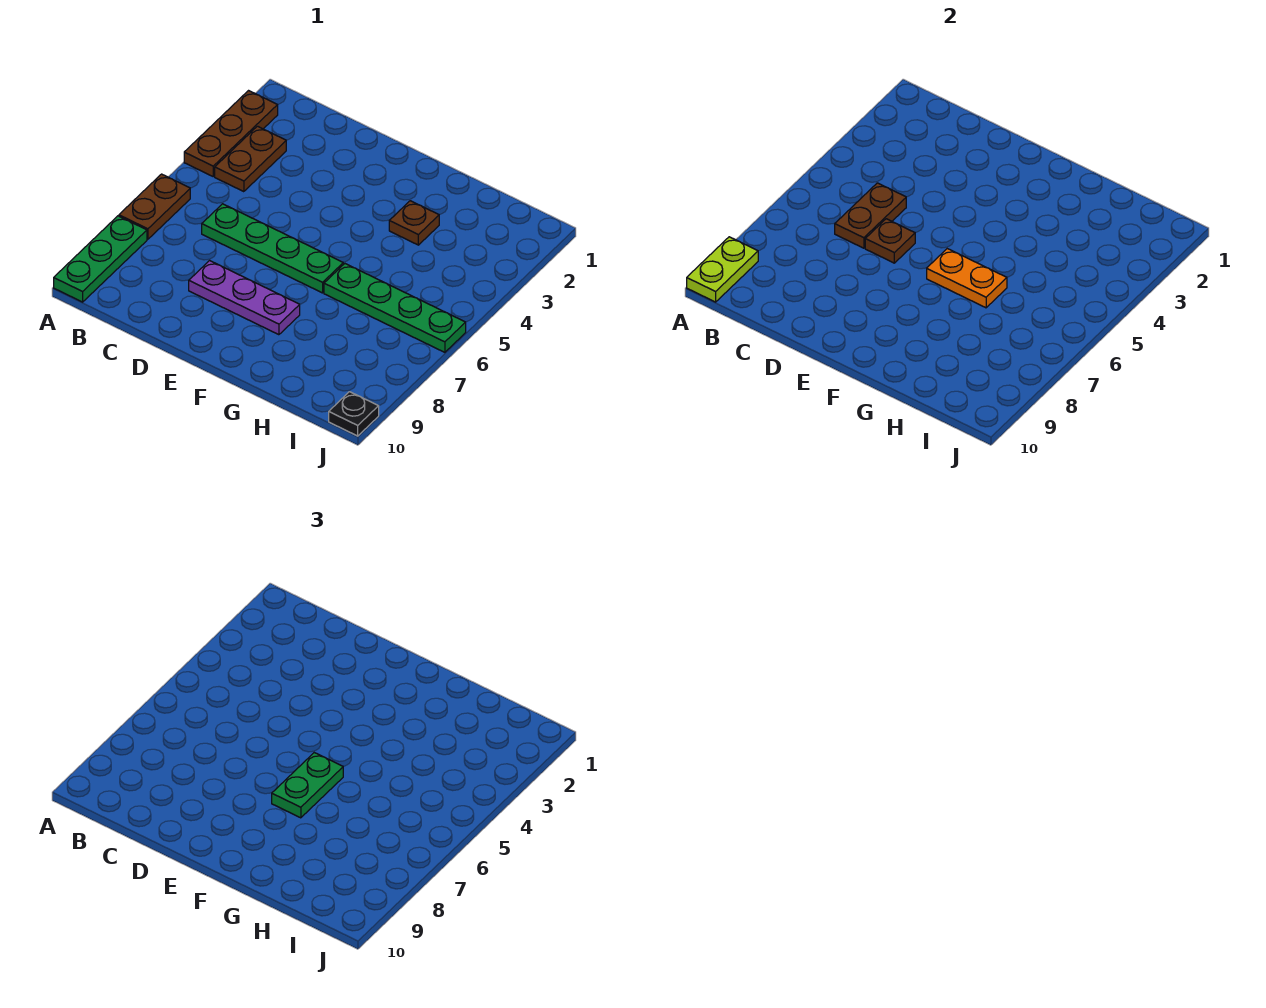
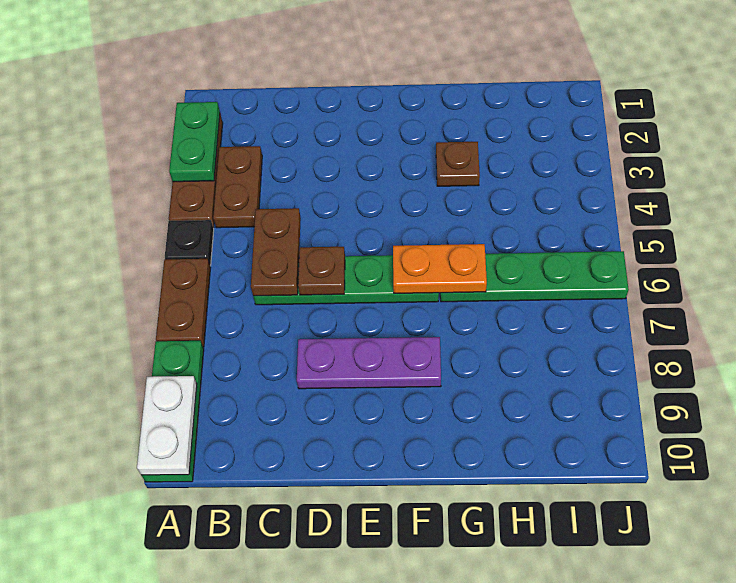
lime 1x2 plate [687,237,758,302] -> white 1x2 plate [137,376,197,475]
green 1x2 plate [272,753,343,818] -> green 1x2 plate moved to [169,102,220,182]
black 1x1 plate [329,392,379,436] -> black 1x1 plate moved to [165,220,214,266]

